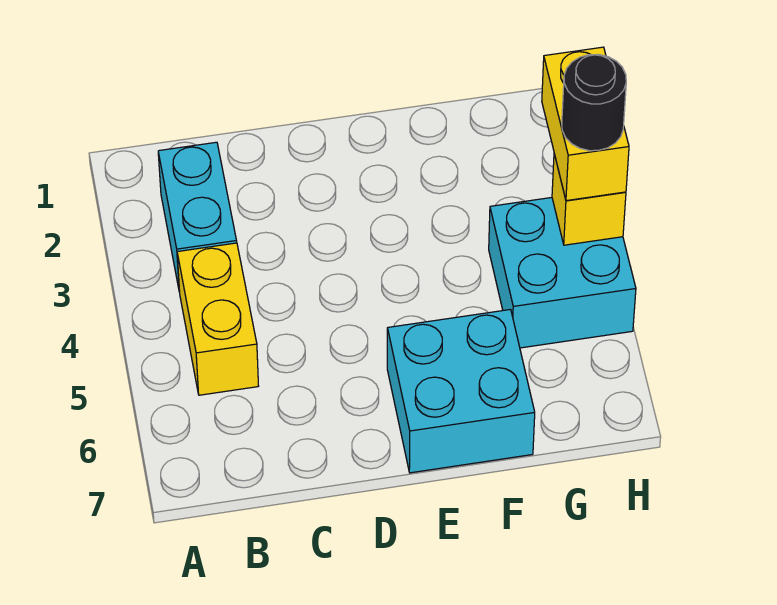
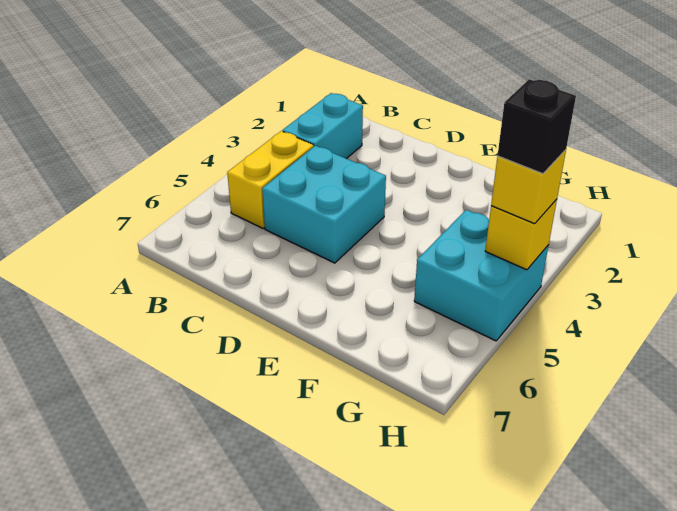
cyan 2x2 brick [387,310,535,473] -> cyan 2x2 brick moved to [262,146,386,263]
yellow 1x2 brick [542,47,629,201] -> yellow 1x1 brick [491,150,566,224]
black 1x1 round brick [562,54,626,151] -> black 1x1 brick [498,79,576,174]

